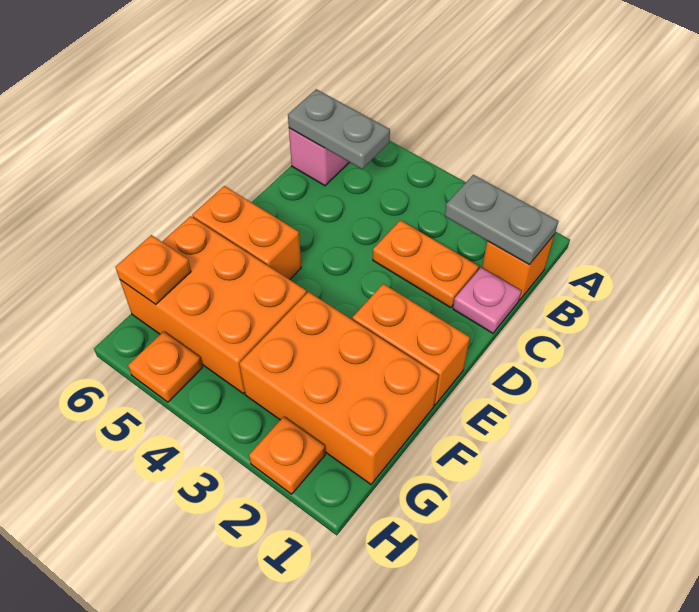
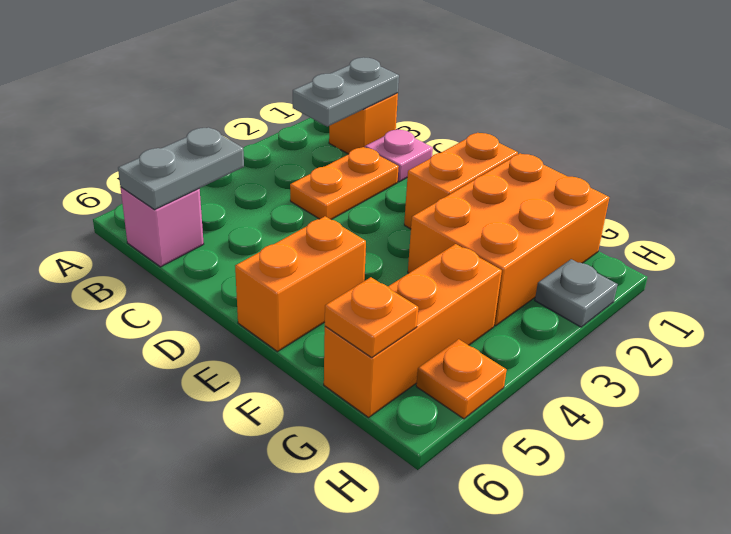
orange 2x3 brick [120,216,307,394] -> orange 1x3 brick [324,244,502,417]
orange 1x1 plate [249,417,325,494] -> grey 1x1 plate [535,259,618,327]

